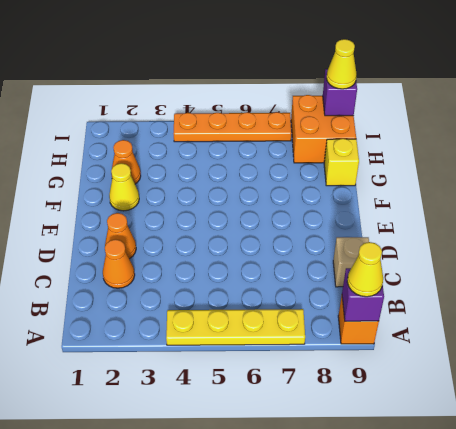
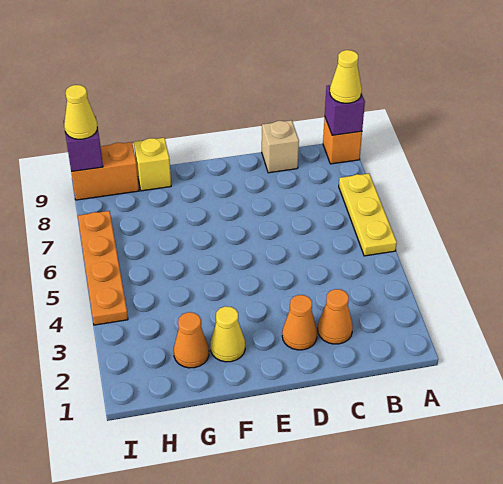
yellow 1x4 plate [166,309,305,345] -> yellow 1x3 plate [339,174,397,256]
orange 2x2 brick [291,95,356,163] -> orange 1x2 brick [71,142,139,200]

